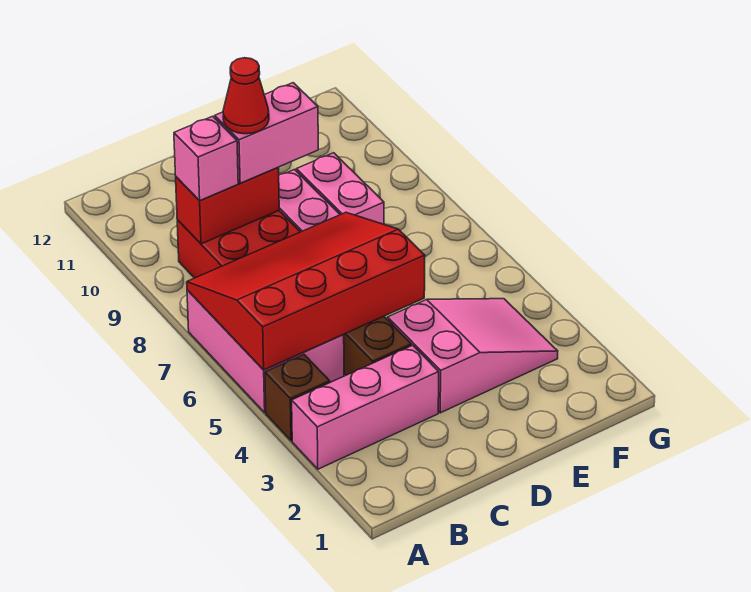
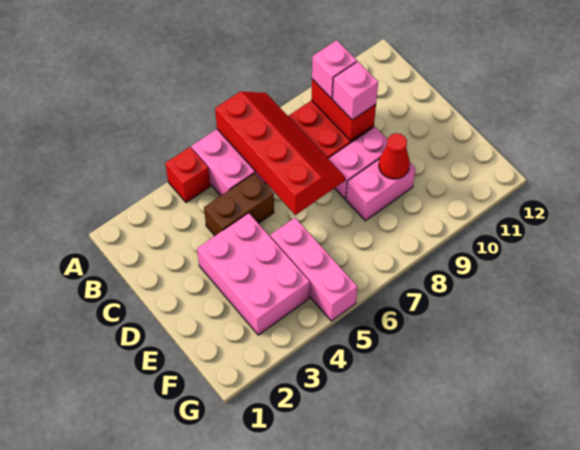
pink 1x3 brick [292,345,439,469] -> pink 1x3 brick moved to [270,218,357,321]
brown 1x1 brick [265,355,330,441] -> red 1x1 brick [165,147,210,203]
red 3x4 slope [187,212,425,370] -> red 2x4 slope [215,92,345,215]
pink 1x2 brick [215,83,318,183] -> pink 1x1 brick [332,62,378,120]
red 1x1 cone [223,58,269,134] -> red 1x1 cone moved to [379,133,410,179]
pink 2x3 slope [387,299,558,413] -> pink 2x3 brick [197,213,310,335]

